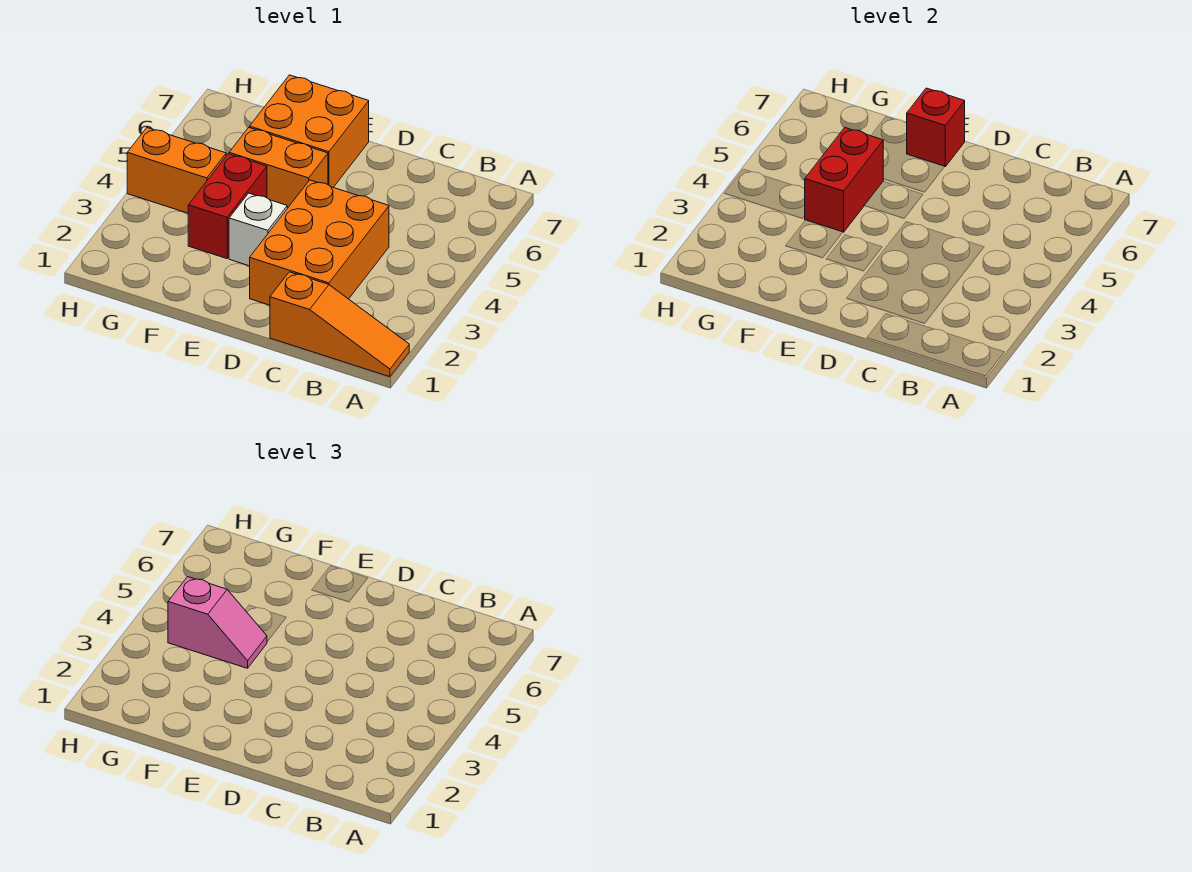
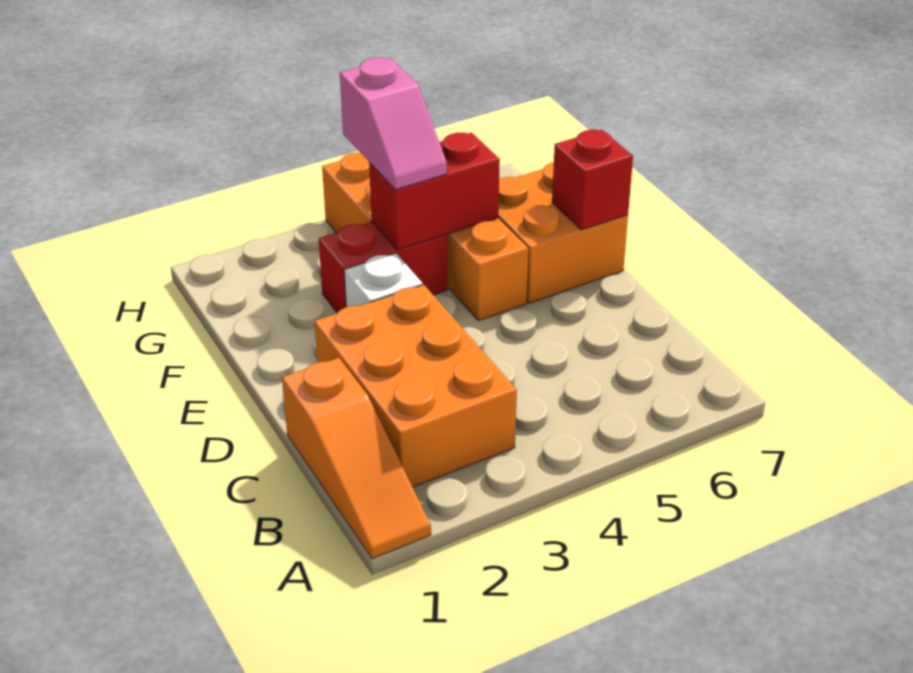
orange 2x3 brick [250,180,389,305] -> orange 2x3 brick turned to [314,285,517,487]

